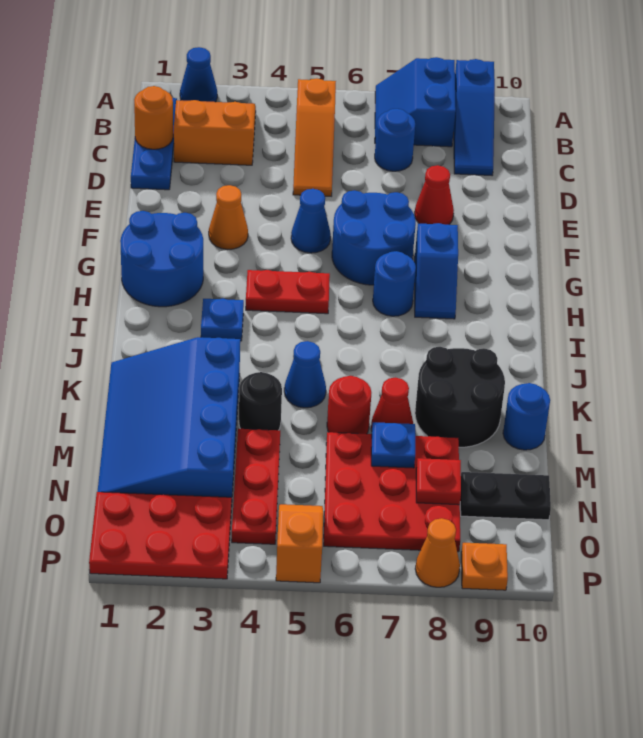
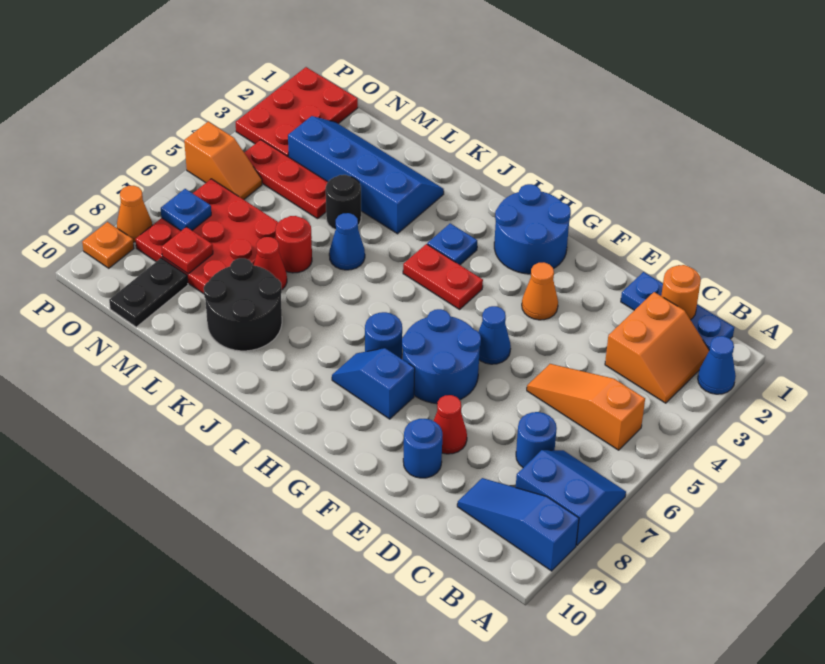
red 1x2 plate [246,270,330,314] -> red 1x2 plate turned to [403,244,483,309]
blue 3x4 slope [97,337,240,507] -> blue 2x4 slope [288,116,444,234]
blue 1x1 round brick [503,383,550,450] -> blue 1x1 round brick moved to [403,419,442,478]
blue 1x1 plate [371,422,415,468] -> blue 1x1 plate moved to [161,189,211,231]

